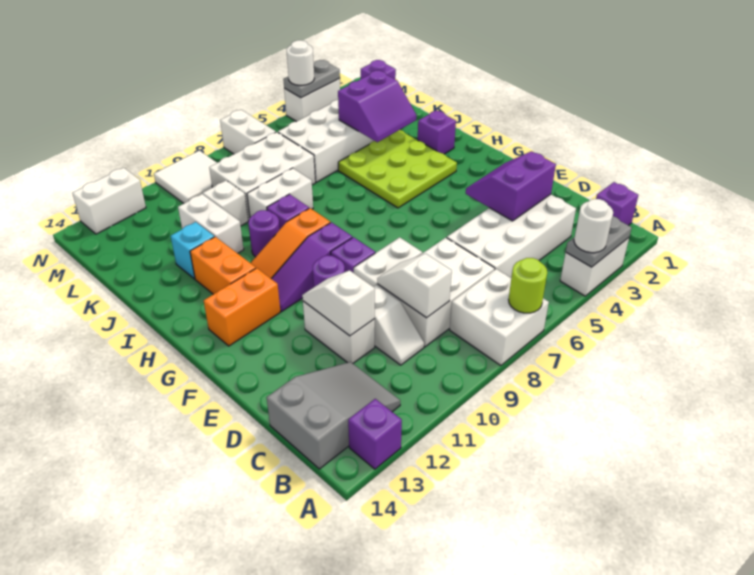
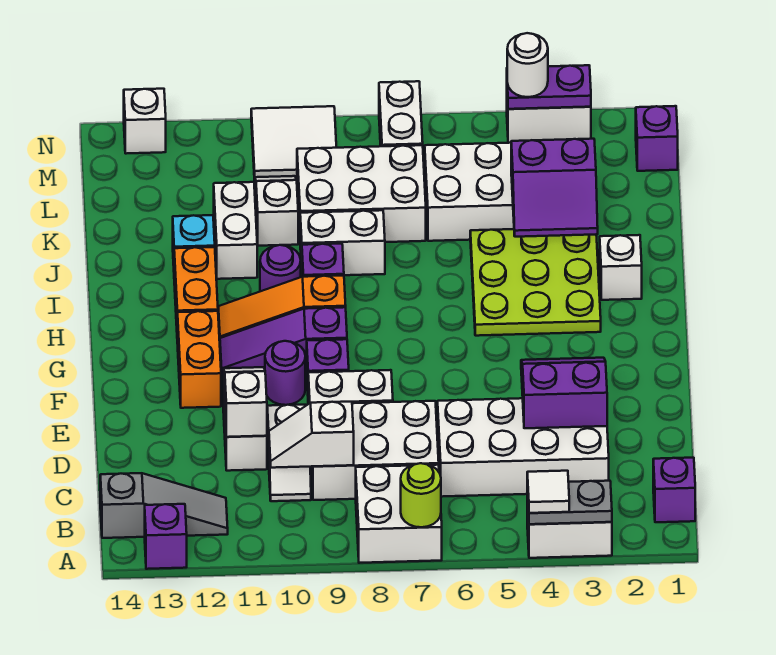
white 1x1 round brick [574,199,613,253] -> white 1x1 tile [527,471,569,513]
grey 2x3 slope [267,362,400,469] -> grey 1x3 slope [100,473,228,538]
white 1x2 slope [377,254,452,318] -> white 1x2 slope turned to [269,402,354,468]
orange 1x2 brick [204,268,280,346] -> orange 1x2 brick turned to [178,311,221,408]
purple 1x1 brick [418,110,456,154] -> white 1x1 brick [600,235,642,300]
grey 1x2 plate [283,60,340,98] -> purple 1x2 plate [507,65,591,109]
white 1x2 brick [73,168,146,234] -> white 1x1 brick [124,89,166,154]

